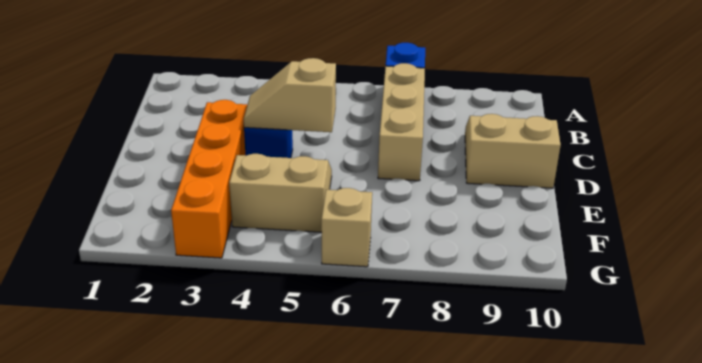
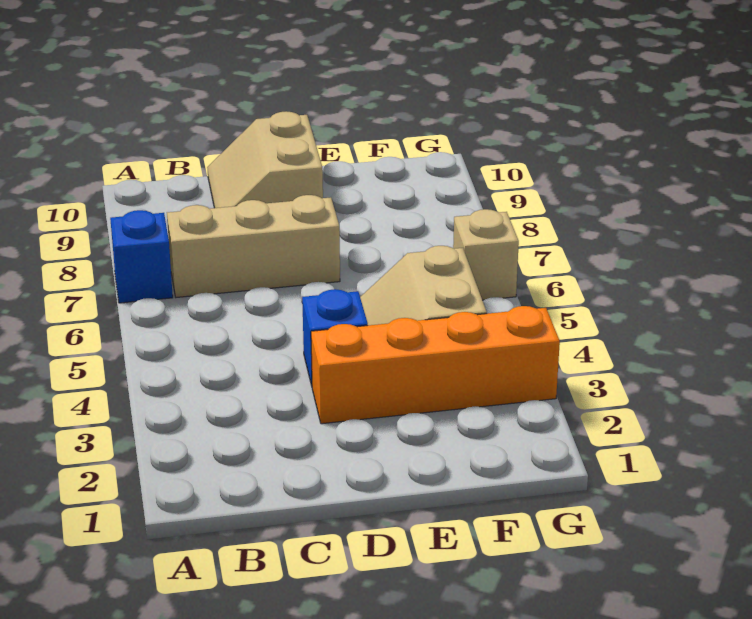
tan 1x2 slope [244,58,336,133] -> none

